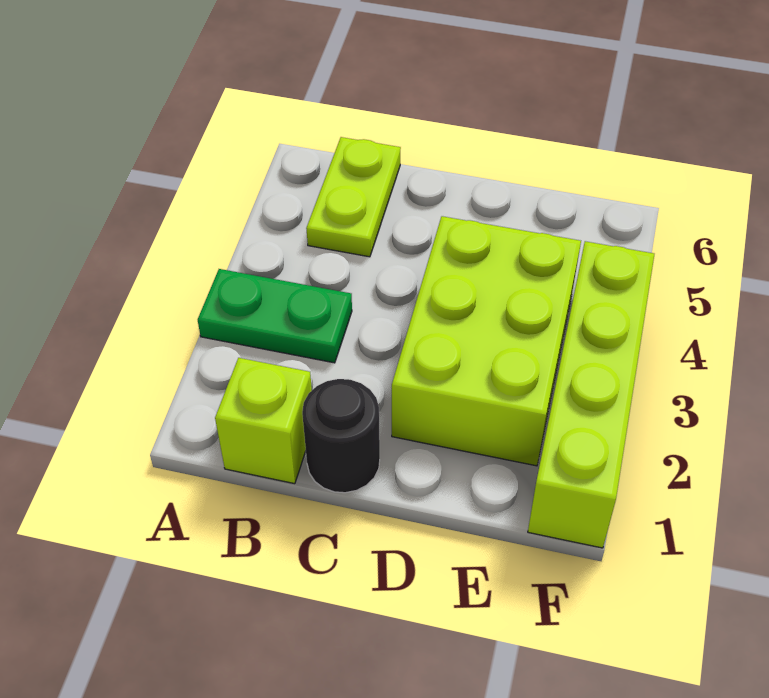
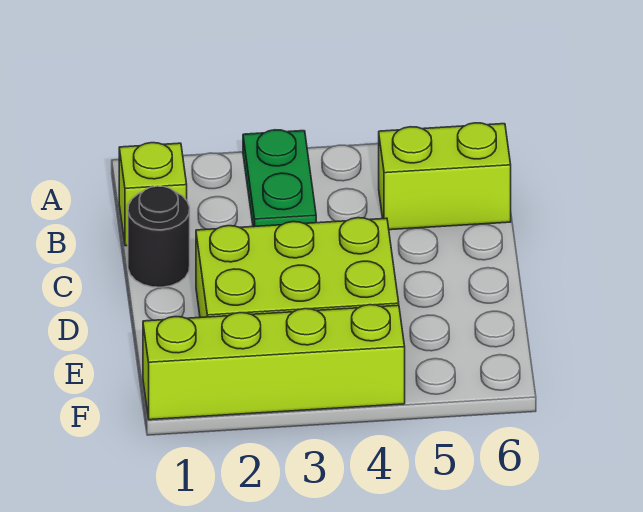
lime 1x2 plate [306,137,401,257] -> lime 1x2 brick [379,123,511,230]

